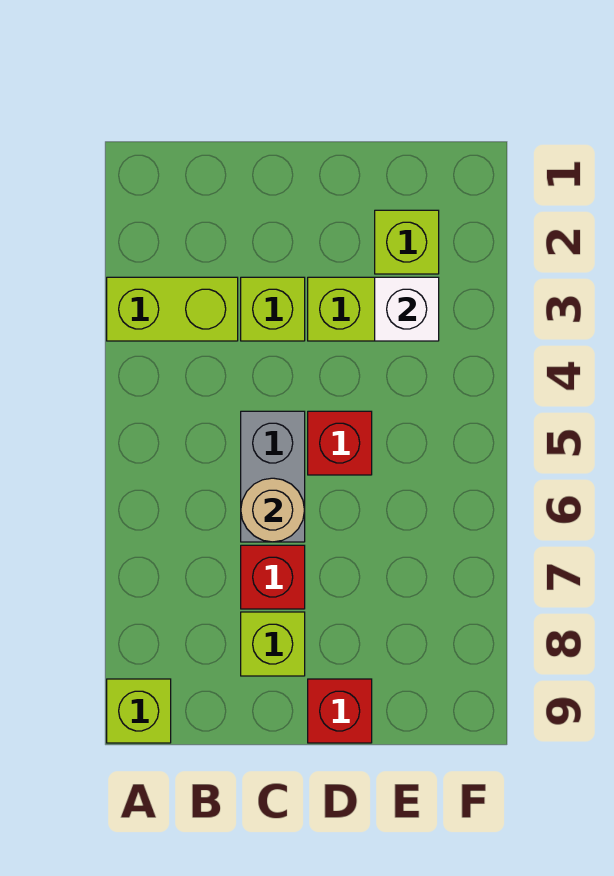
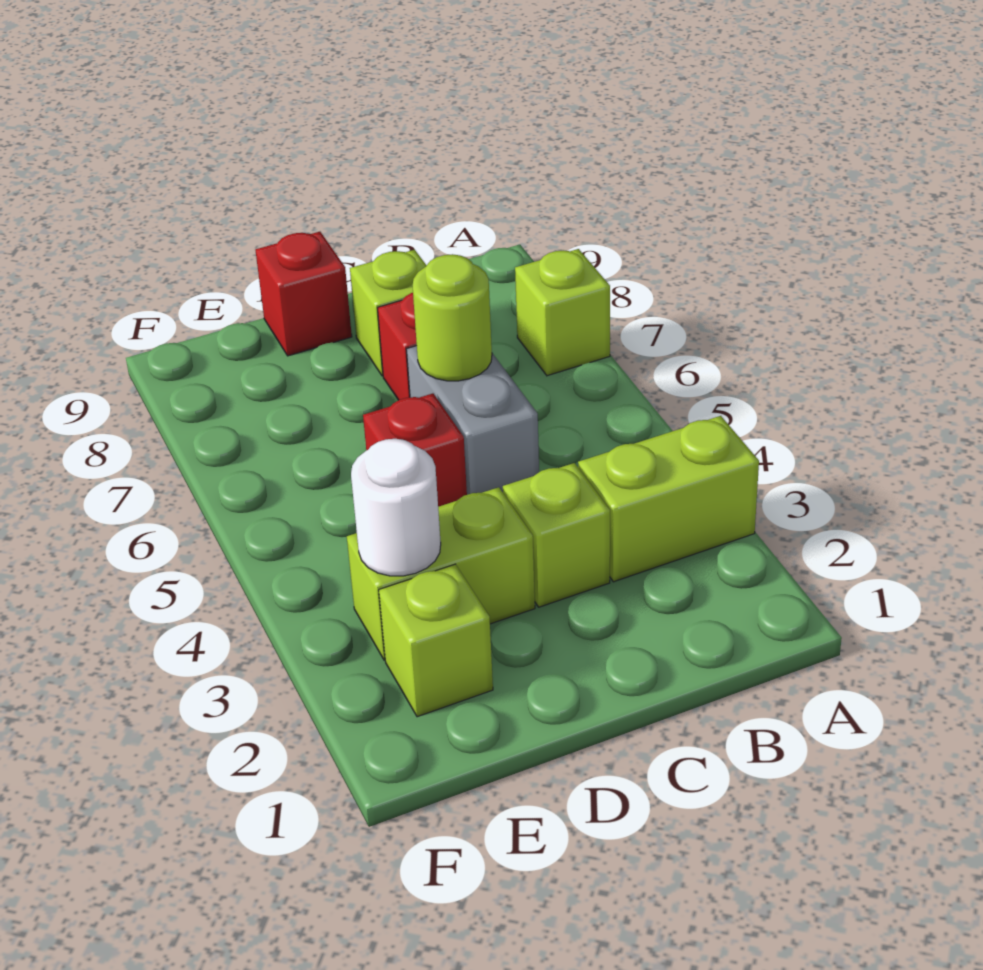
lime 1x1 brick [107,679,171,743] -> lime 1x1 brick moved to [515,249,610,376]
tan 1x1 round brick [241,478,305,542] -> lime 1x1 round brick [413,254,492,381]
white 1x1 brick [375,277,439,341] -> white 1x1 round brick [351,439,441,576]

